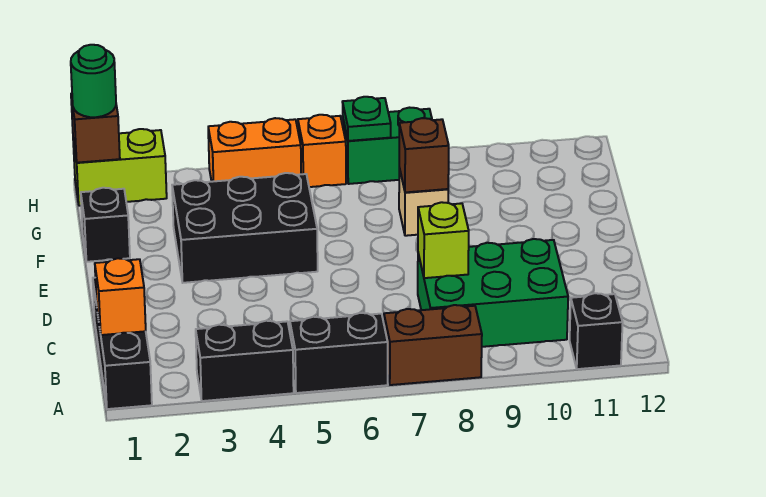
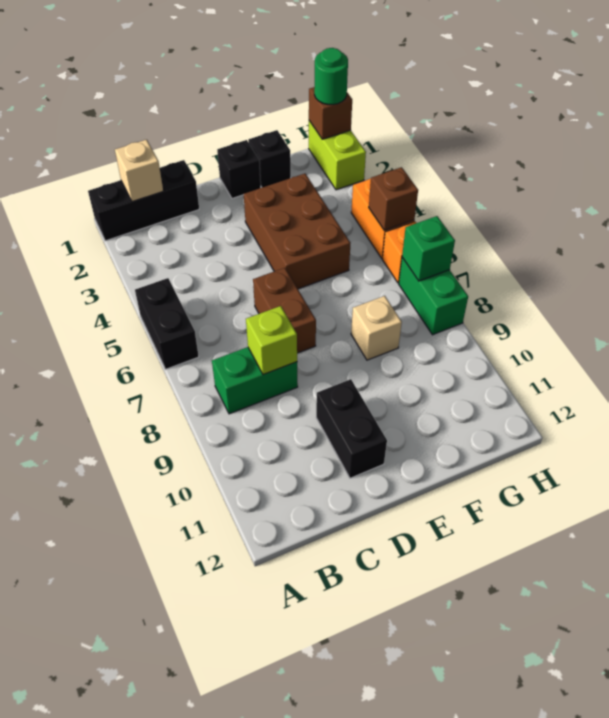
black 1x2 brick [196,321,294,401] -> black 1x2 brick moved to [316,379,387,478]
brown 1x2 brick [384,305,482,385] -> brown 1x2 brick moved to [253,268,316,353]
black 1x1 brick [570,293,623,369] -> black 1x1 brick moved to [217,140,261,198]
orange 1x1 brick [95,258,146,335] -> tan 1x1 brick [115,140,163,202]
green 2x3 brick [418,239,568,347] -> green 1x2 brick [212,347,298,414]
black 2x3 brick [172,173,318,283] -> brown 2x3 brick [244,174,351,289]
brown 1x1 brick [399,118,449,192] -> brown 1x1 brick moved to [369,167,418,230]
green 1x1 plate [343,97,391,141] -> green 1x1 brick [402,216,455,281]

